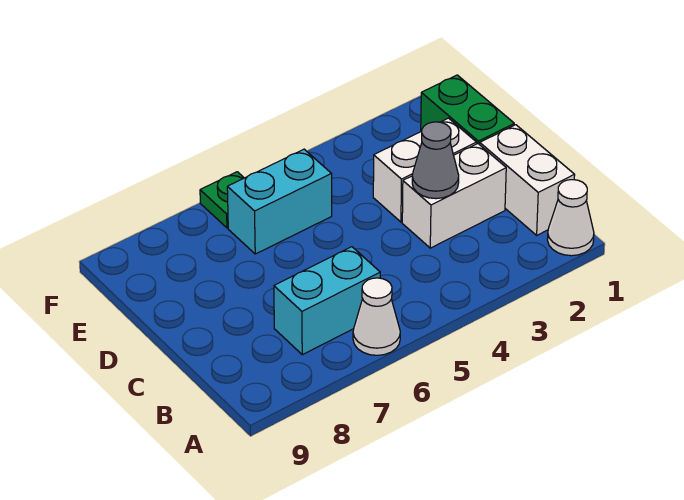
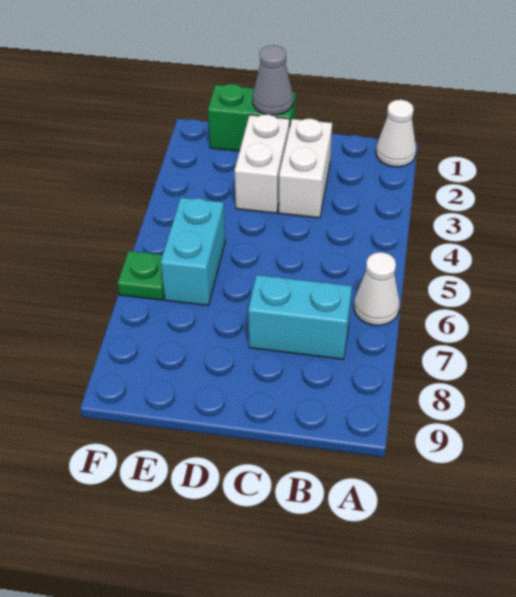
white 1x2 brick [480,125,575,235] -> none
cyan 1x2 brick [274,247,380,355] -> cyan 1x2 brick turned to [248,275,352,359]
grey 1x1 cone [412,122,459,199] -> grey 1x1 cone moved to [253,45,293,115]

